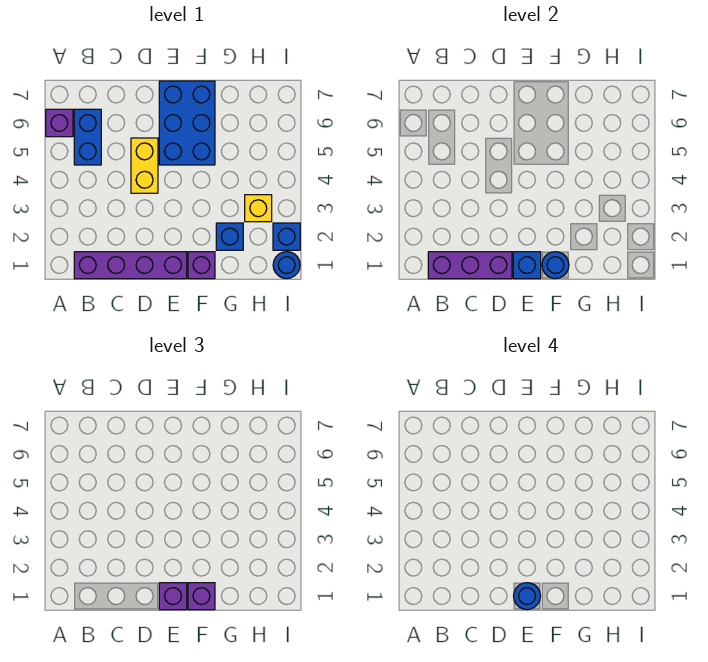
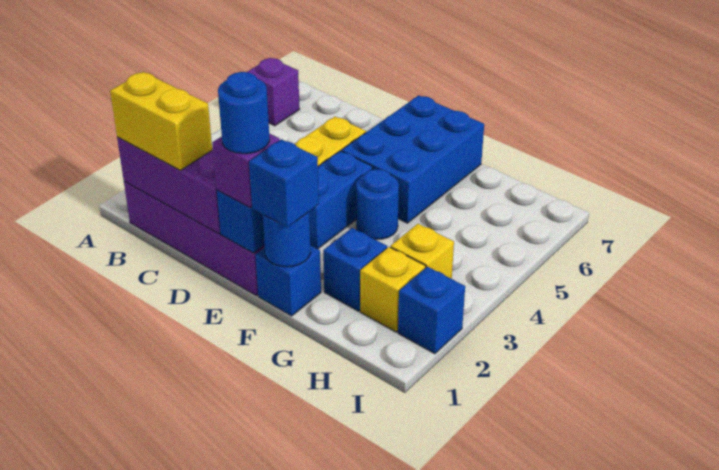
none -> yellow 1x2 brick [110,72,212,170]
blue 1x2 brick [74,109,101,165] -> blue 1x2 brick moved to [309,151,372,249]
purple 1x1 brick [188,252,215,279] -> blue 1x1 brick [255,245,321,316]
purple 1x1 brick [188,583,215,610] -> blue 1x1 brick [249,139,319,227]
none -> yellow 1x1 brick [360,247,426,332]
blue 1x1 round brick [273,252,300,279] -> blue 1x1 round brick moved to [356,169,399,240]

